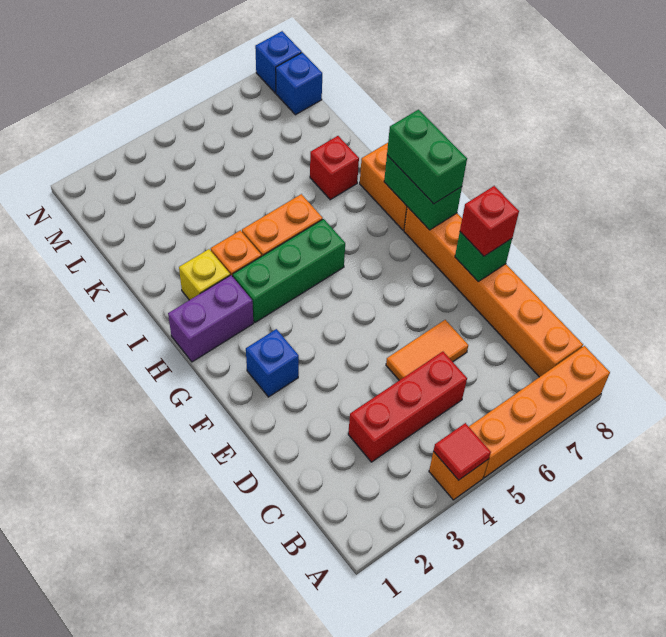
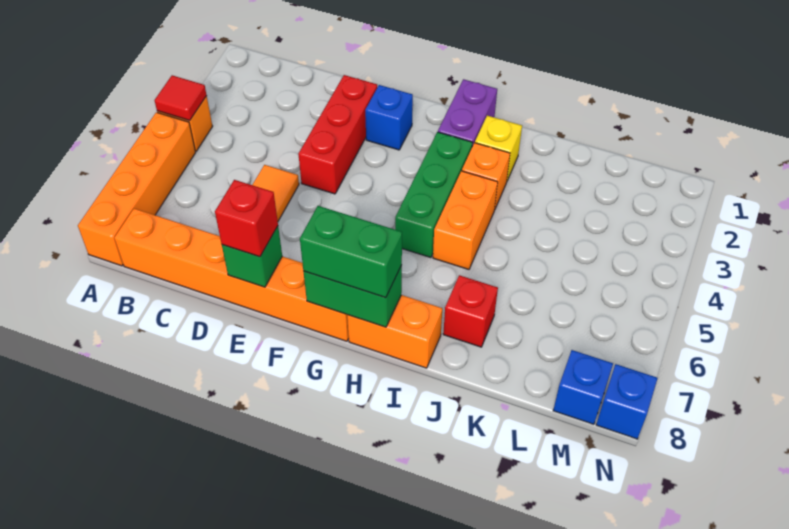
red 1x3 brick [348,352,467,462] -> red 1x3 brick moved to [298,75,377,194]

